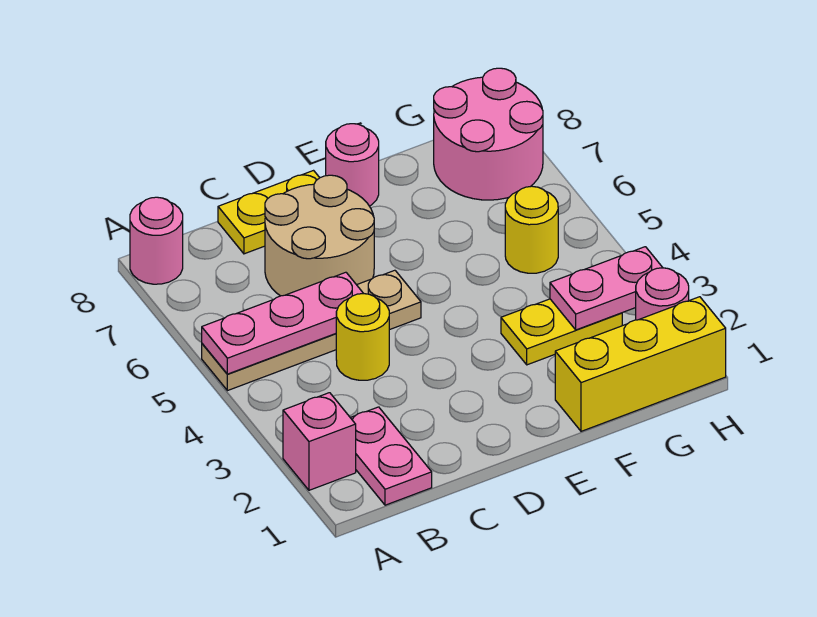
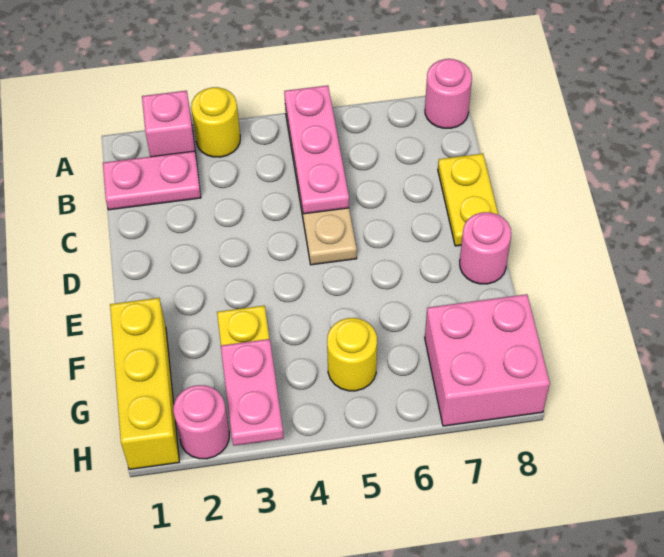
yellow 1x1 round brick [336,294,389,380] -> yellow 1x1 round brick moved to [191,87,240,157]
tan 2x2 round brick [265,175,374,296] -> none
pink 2x2 round brick [434,68,543,200] -> pink 2x2 brick [425,294,550,426]

